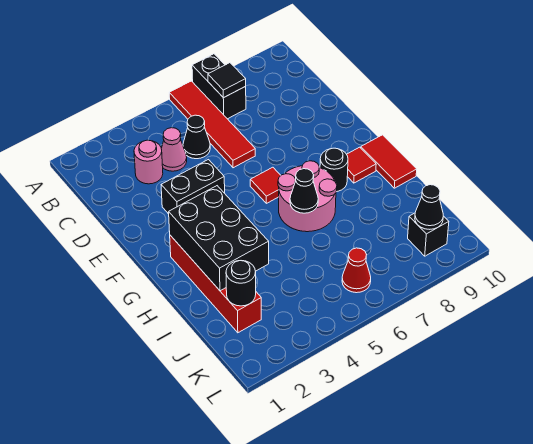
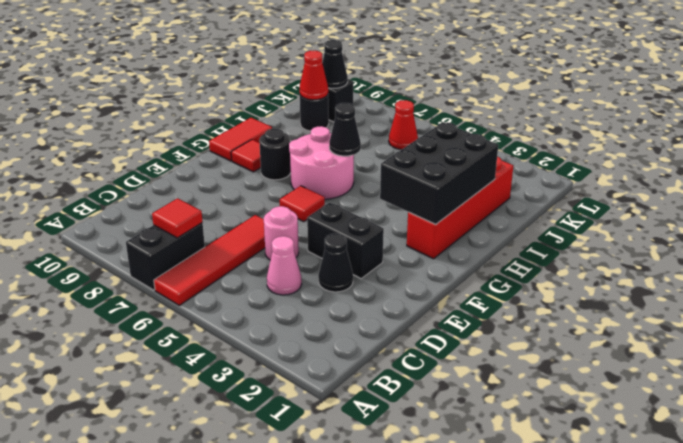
black 1x1 tile [208,63,246,98] -> red 1x1 tile [152,198,202,238]
pink 1x1 round brick [134,140,163,184] -> pink 1x1 round brick moved to [264,206,299,260]
black 1x1 cone [183,115,210,159] -> black 1x1 cone moved to [318,234,353,292]
black 1x1 round brick [226,261,256,306] -> black 1x1 round brick moved to [300,95,329,131]
none -> red 1x1 cone [300,51,328,100]

